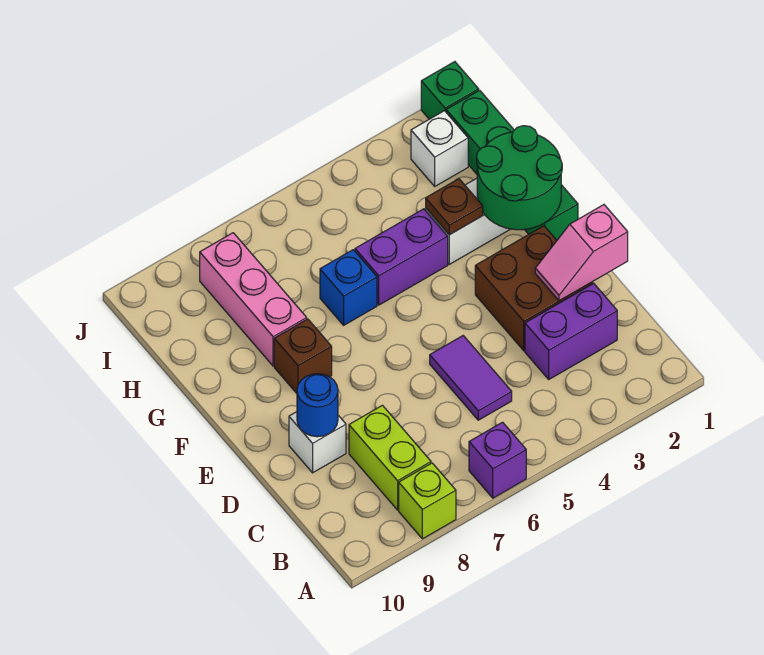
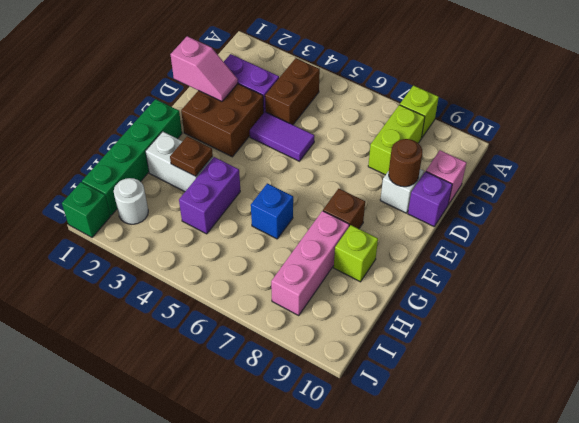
purple 1x1 brick [469,422,526,498] -> purple 1x1 brick moved to [408,172,452,226]
none -> brown 1x2 brick [265,58,320,125]
purple 1x2 tile [430,336,512,420] -> purple 1x2 tile turned to [250,112,314,161]
none -> pink 1x1 brick [426,150,466,205]
blue 1x1 round brick [297,374,338,437] -> brown 1x1 round brick [389,139,422,187]
green 2x2 round brick [476,126,562,230] -> none
purple 1x2 brick [355,209,448,305] -> purple 1x2 brick turned to [179,157,240,234]
none -> lime 1x1 brick [334,225,378,282]
white 1x1 brick [411,111,468,186] -> white 1x1 round brick [114,178,148,224]

